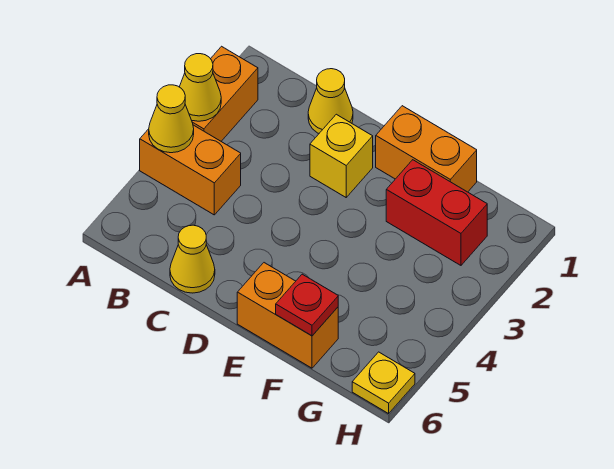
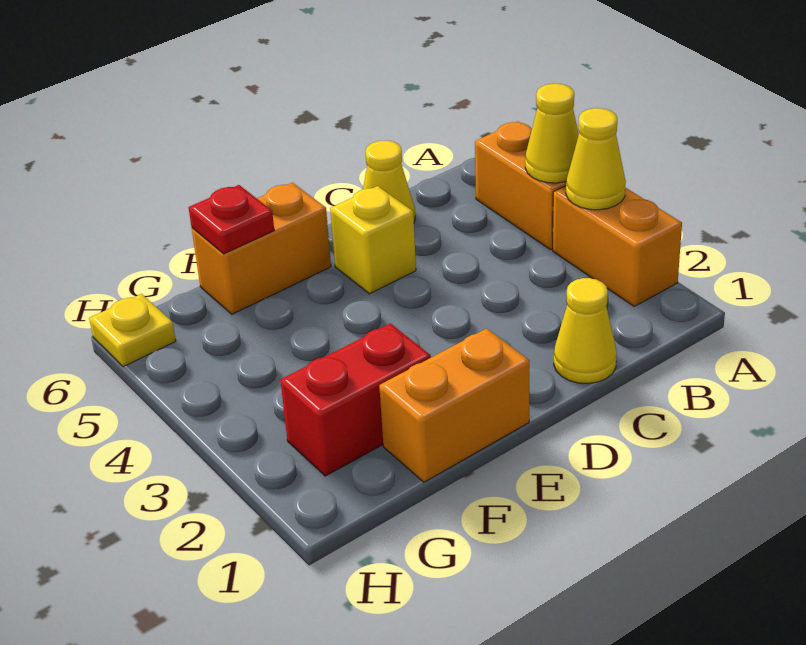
orange 1x2 brick [140,125,241,215] -> orange 1x2 brick turned to [475,121,566,250]
yellow 1x1 brick [310,114,373,197] -> yellow 1x1 brick moved to [330,186,416,294]

